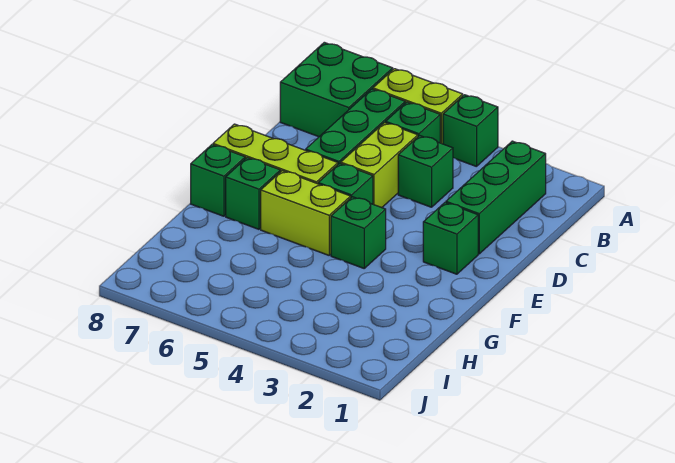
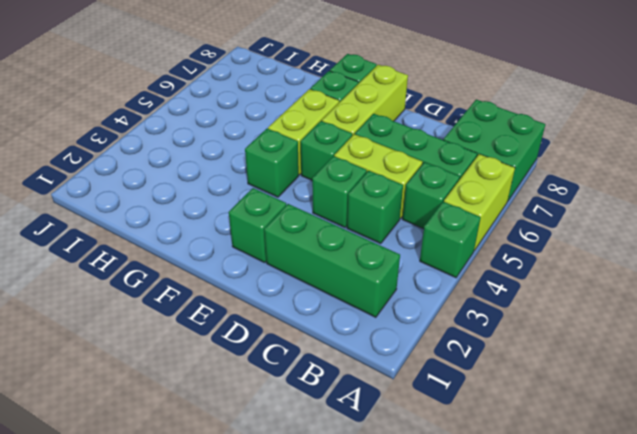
none -> green 1x1 brick [312,156,367,227]

